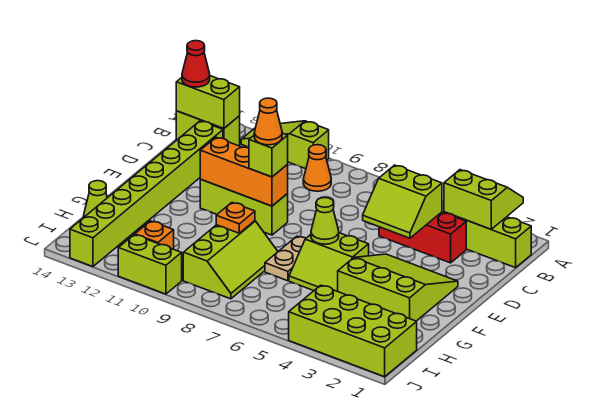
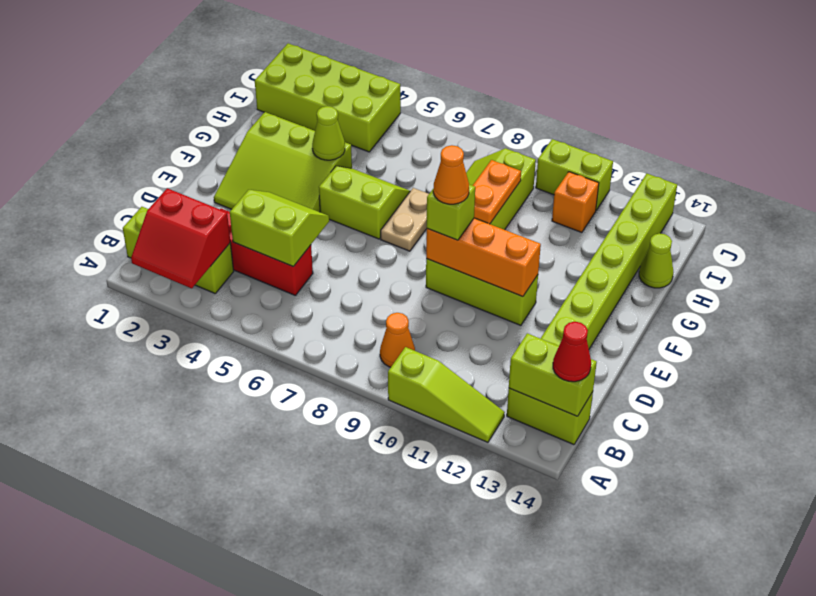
lime 2x2 slope [444,170,523,229] -> red 2x2 slope [131,188,230,288]
lime 1x1 cone [311,198,339,244] -> lime 1x1 cone moved to [312,106,345,160]
orange 1x1 plate [216,203,255,233] -> orange 1x2 plate [472,160,521,224]

